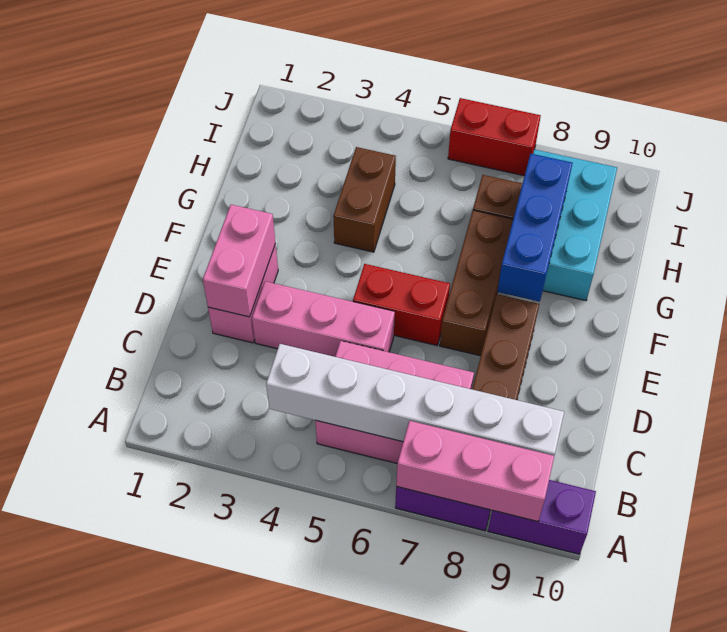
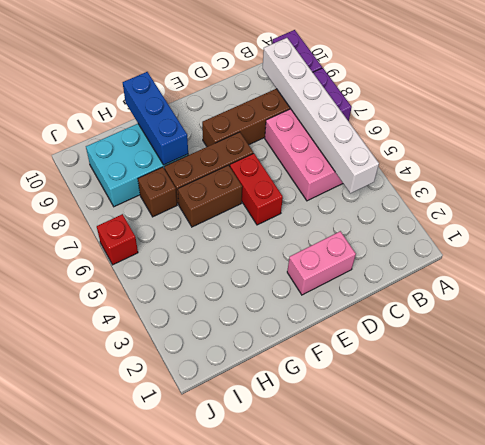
pink 1x3 brick [396,421,554,522] -> none
pink 1x2 brick [203,205,276,317] -> none
pink 1x3 brick [252,281,395,357] -> none
blue 1x3 brick [497,154,573,302] -> blue 1x3 brick turned to [123,72,188,165]
brown 1x2 brick [333,147,396,252] -> brown 1x2 brick moved to [178,165,242,227]
red 1x2 brick [448,98,541,176] -> red 1x1 brick [97,214,138,265]

